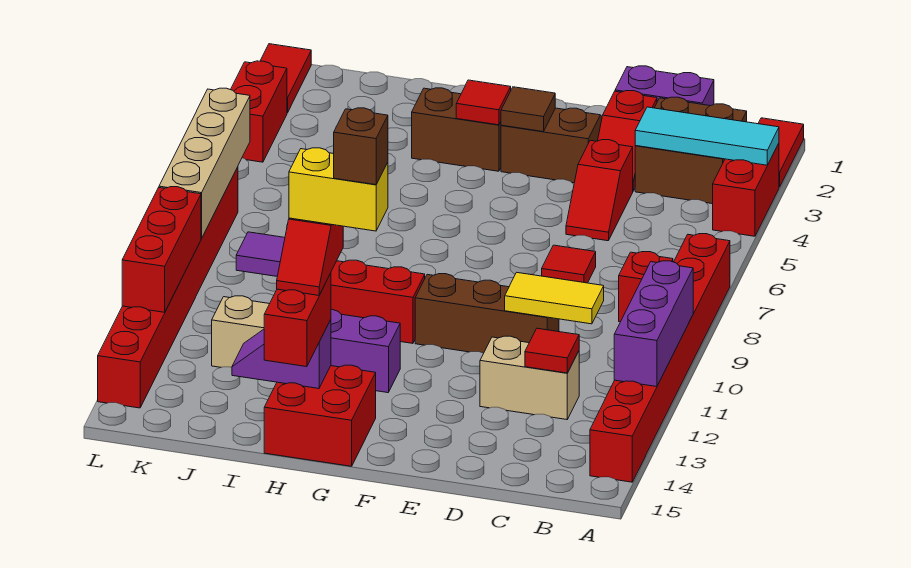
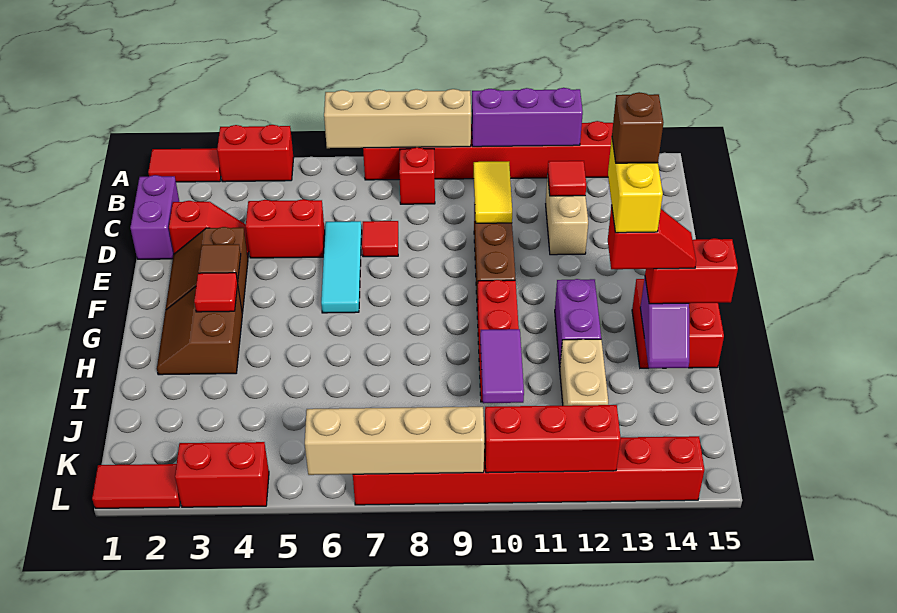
cyan 1x3 tile [635,107,779,165] -> cyan 1x3 tile moved to [321,221,362,313]
none -> tan 1x4 brick [324,89,471,148]
brown 2x2 brick [635,97,747,204] -> none
red 1x2 slope [566,140,633,241] -> red 1x2 brick [246,199,325,258]

